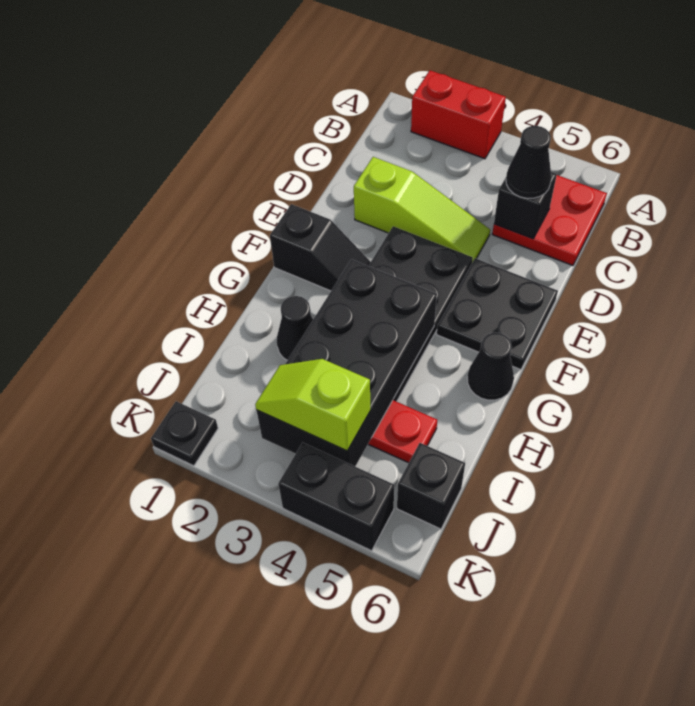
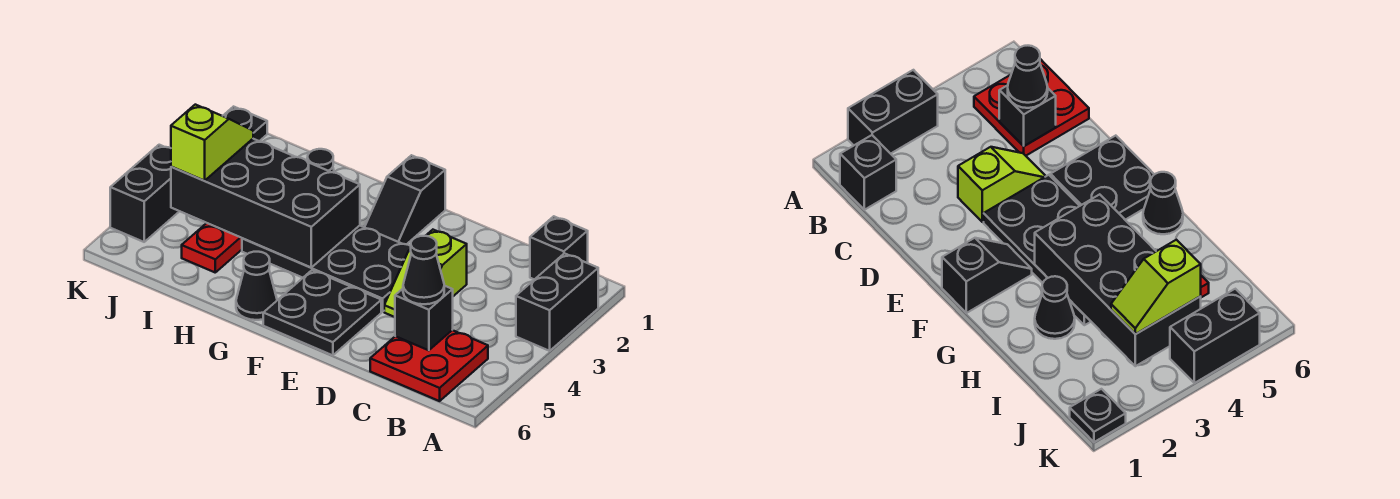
red 1x2 brick [411,70,506,159] -> black 1x2 brick [516,253,598,351]
lime 1x3 slope [354,157,490,262] -> lime 1x2 slope [384,230,467,317]
black 1x1 brick [397,443,465,529] -> black 1x1 brick moved to [530,216,588,280]

